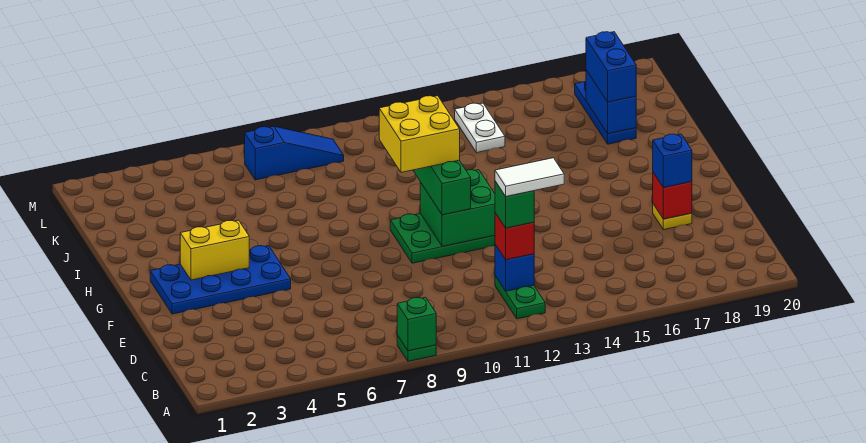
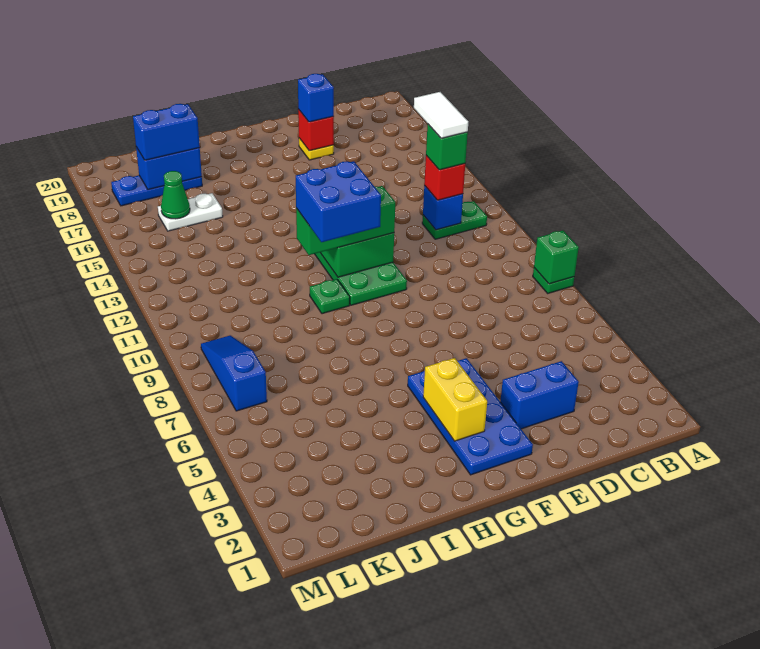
none -> blue 1x2 brick [500,361,579,429]
yellow 2x2 brick [379,96,460,172] -> blue 2x2 brick [296,161,381,242]
none -> green 1x1 plate [310,279,350,314]
white 1x2 plate [455,103,505,153] -> white 1x2 plate moved to [158,193,223,231]
none -> green 1x1 cone [161,171,190,219]

